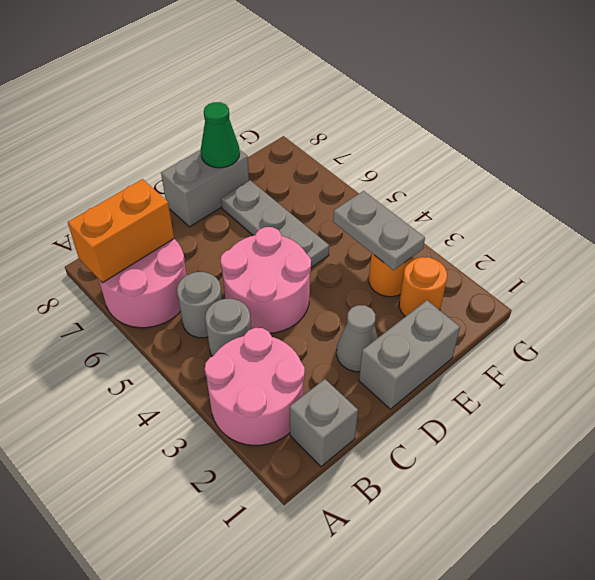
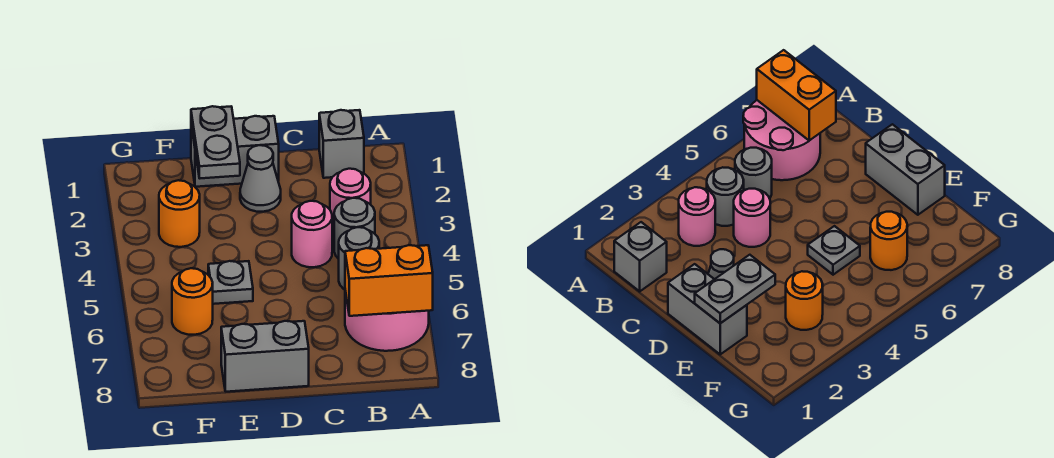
pink 2x2 round brick [205,328,305,445] -> pink 1x1 round brick [330,169,371,229]
pink 2x2 round brick [220,227,311,333] -> pink 1x1 round brick [292,201,332,267]
grey 1x3 plate [221,180,329,268] -> grey 1x1 plate [208,261,253,304]
green 1x1 cone [201,102,240,168] -> none
orange 1x1 round brick [399,257,447,317] -> orange 1x1 round brick moved to [172,268,213,335]
grey 1x2 plate [333,191,425,270] -> grey 1x2 plate moved to [191,106,240,178]

